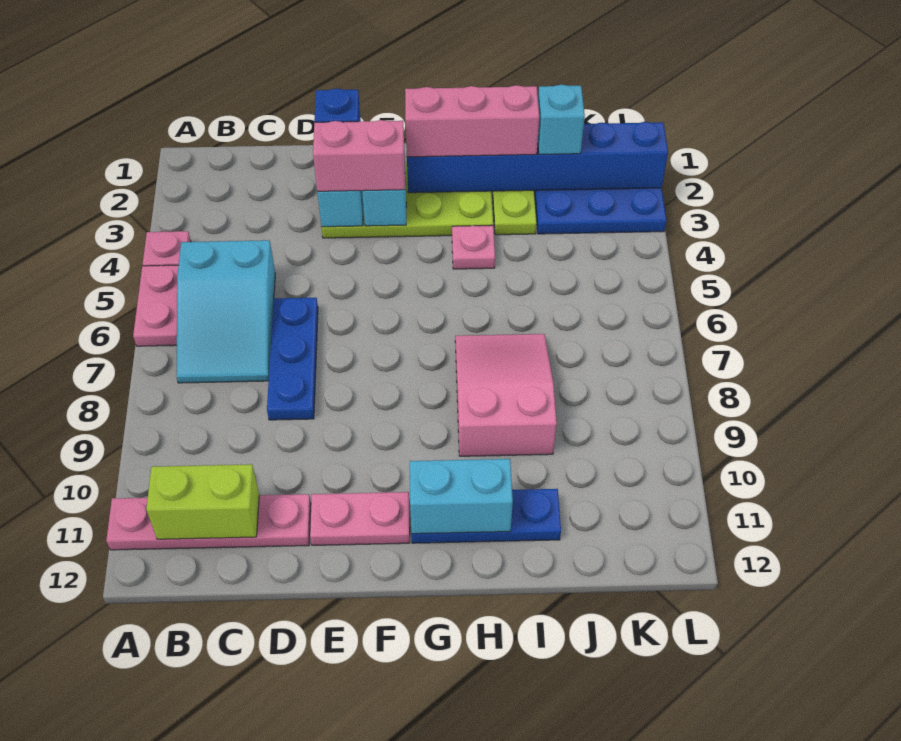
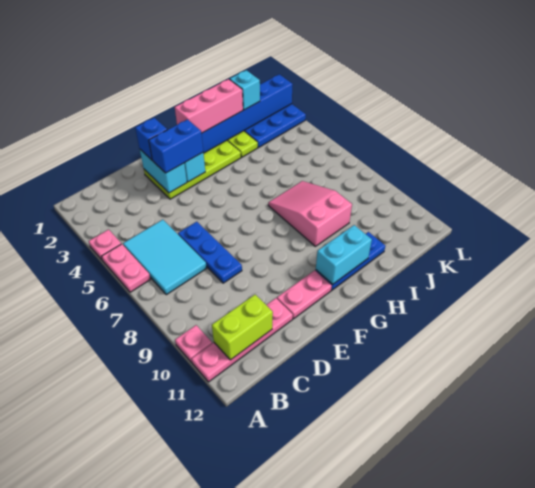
cyan 2x3 slope [177,240,275,383] -> cyan 2x3 tile [123,220,207,295]
pink 1x2 brick [313,120,405,191] -> blue 1x2 brick [149,119,203,173]
pink 1x1 plate [452,225,495,269] -> pink 1x1 plate moved to [175,325,212,362]

